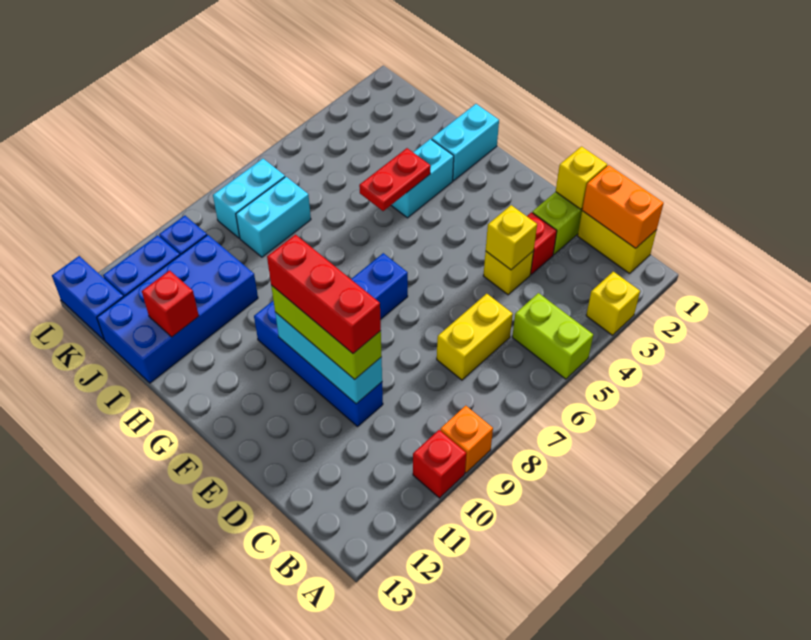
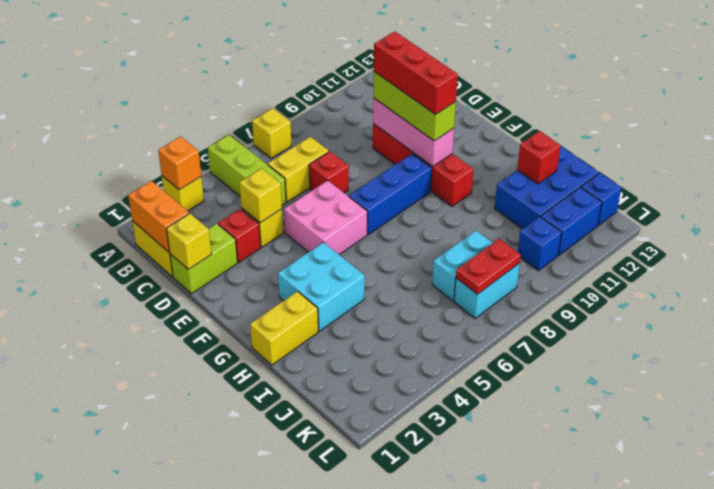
lime 1x2 brick [512,293,593,379] -> lime 1x3 brick [208,135,286,205]
none -> yellow 1x1 brick [252,108,292,158]
orange 1x1 brick [440,406,493,473] -> orange 1x1 brick moved to [158,136,201,190]
red 1x1 brick [413,430,466,498] -> red 1x1 brick moved to [309,151,349,193]
blue 1x4 brick [254,301,383,426] -> red 1x4 brick [373,124,473,206]
cyan 1x3 brick [275,312,382,404] -> pink 1x3 brick [373,98,454,166]
none -> pink 2x2 brick [284,181,367,254]
cyan 1x2 brick [432,104,499,181] -> yellow 1x2 brick [250,291,318,365]
cyan 1x2 brick [391,139,454,218] -> cyan 2x2 brick [278,242,365,331]
red 1x2 plate [359,148,431,211] -> red 1x2 plate moved to [456,239,521,294]
blue 2x4 brick [97,235,258,383] -> blue 2x3 brick [495,146,599,229]
blue 1x2 brick [52,256,123,340] -> blue 1x1 brick [581,173,621,225]

